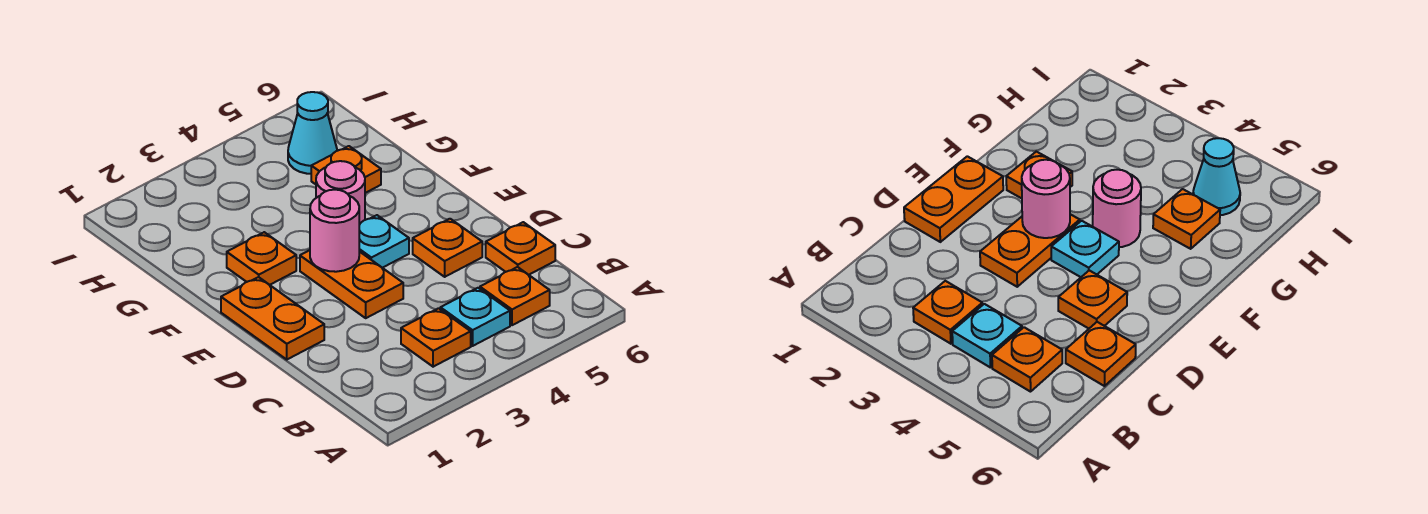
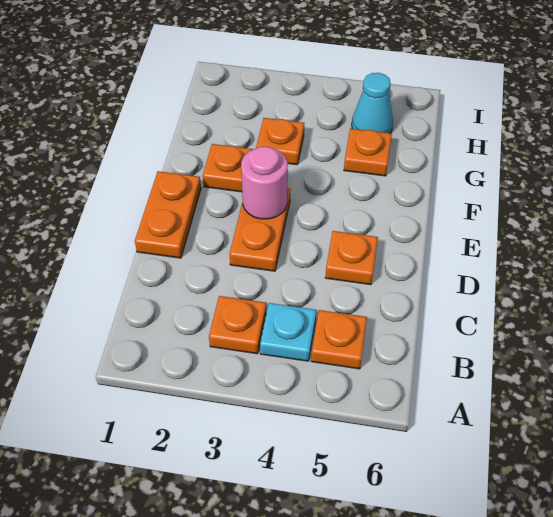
orange 1x1 plate [486,222,555,275] -> orange 1x1 plate moved to [256,118,304,165]
cyan 1x1 plate [359,215,409,268] -> none
pink 1x1 round brick [316,161,365,224] -> none

